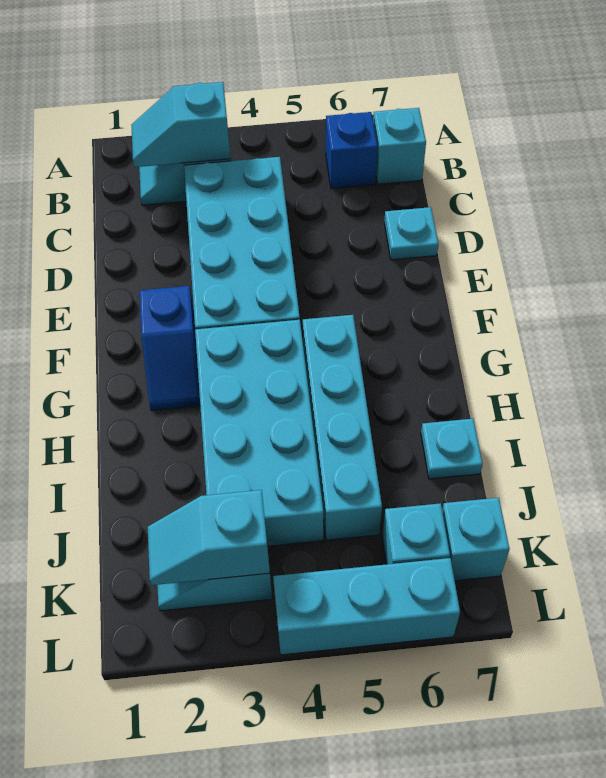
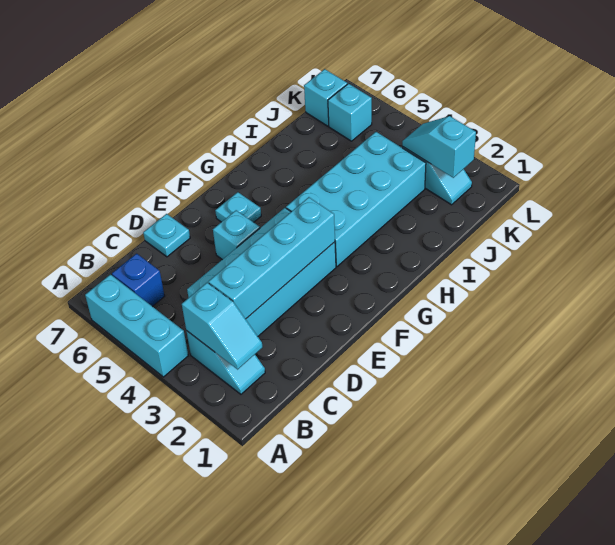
cyan 1x1 brick [373,108,426,184] -> cyan 1x1 brick moved to [213,210,260,260]
blue 1x2 slope [139,286,200,411] -> none
cyan 1x4 brick [303,315,382,540] -> cyan 1x4 brick moved to [209,197,335,319]
cyan 1x1 plate [421,419,483,479] -> cyan 1x1 plate moved to [215,192,261,222]
cyan 1x2 slope [148,490,270,585] -> cyan 1x2 slope turned to [402,116,476,178]
cyan 1x3 brick [273,558,460,655] -> cyan 1x3 brick moved to [85,275,188,377]

